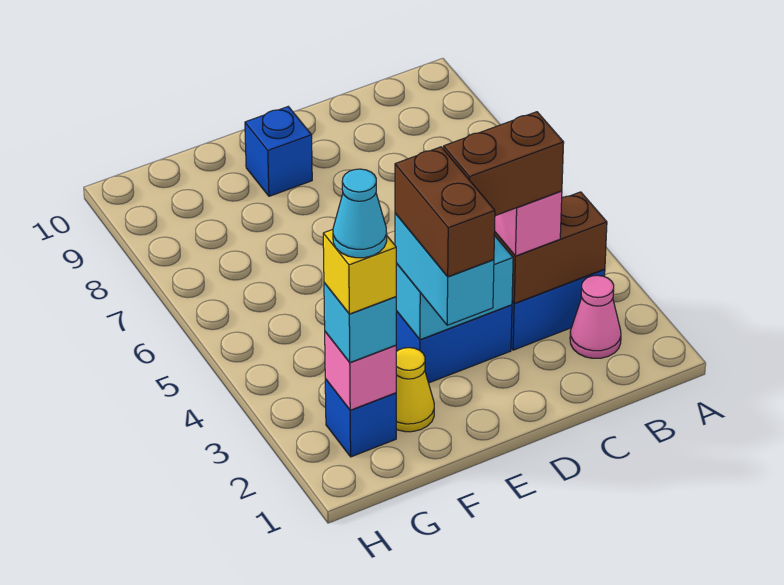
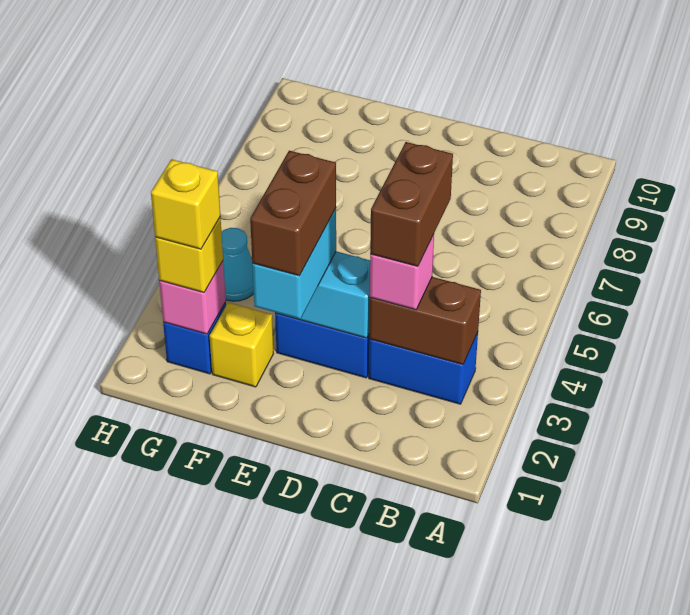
pink 1x1 cone [570,275,621,358] -> none
brown 1x2 brick [443,112,564,216] -> brown 1x2 brick turned to [370,142,453,266]
blue 1x1 brick [245,107,312,196] -> none
yellow 1x1 cone [396,348,434,432] -> yellow 1x1 brick [210,302,274,387]
cyan 1x1 brick [324,283,396,362] -> yellow 1x1 brick [155,217,223,293]
cyan 1x1 cone [333,169,387,258] -> cyan 1x1 cone moved to [221,228,254,301]

